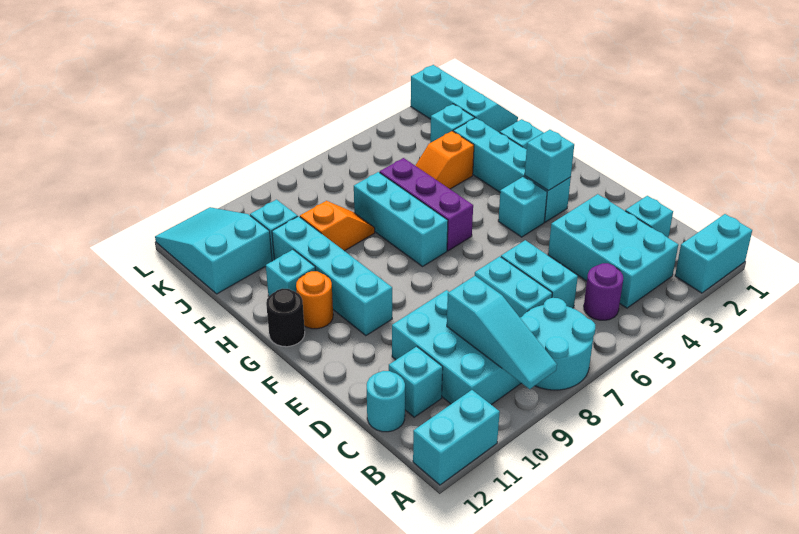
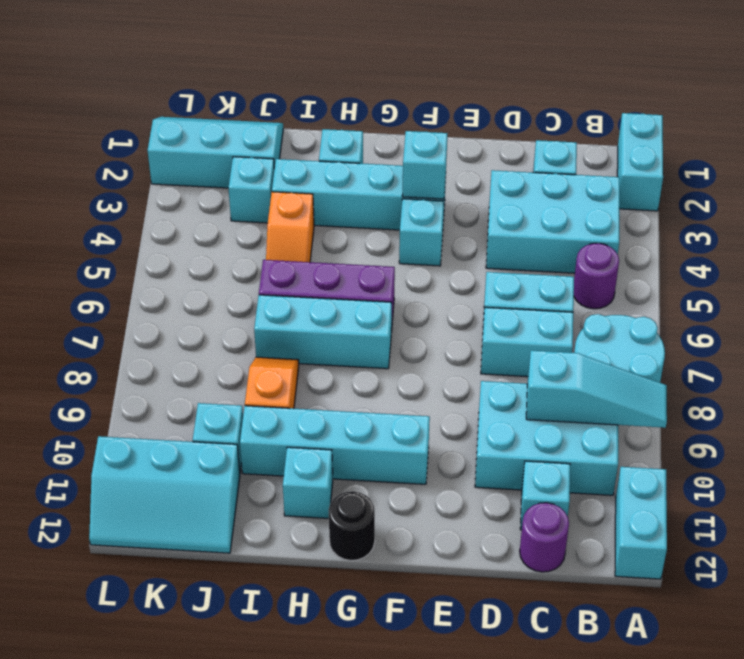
cyan 1x1 round brick [367,371,405,432] -> purple 1x1 round brick [520,503,569,572]
orange 1x1 round brick [296,271,333,329] -> none
cyan 2x3 slope [155,207,272,294] -> cyan 2x3 slope turned to [89,436,240,553]

